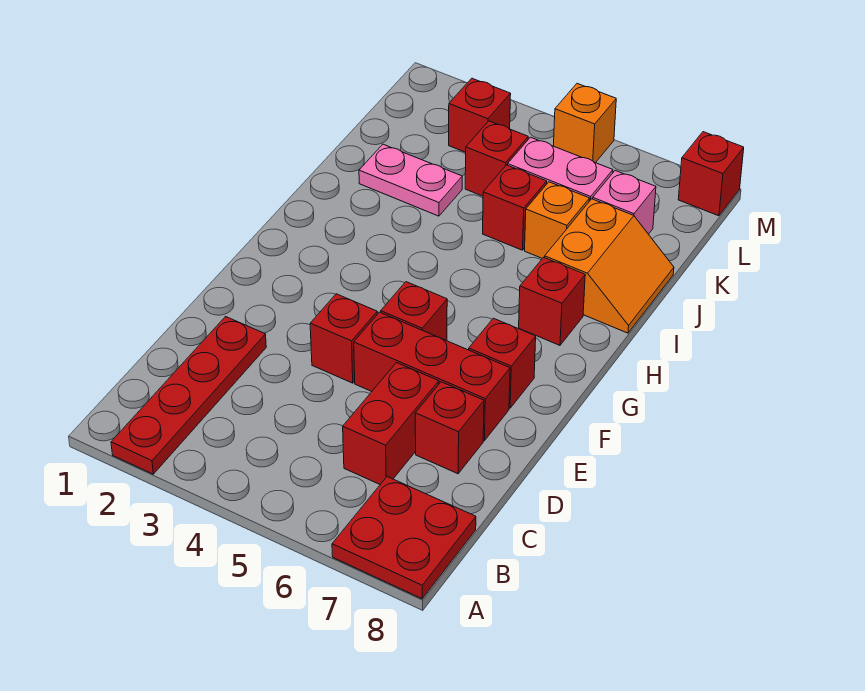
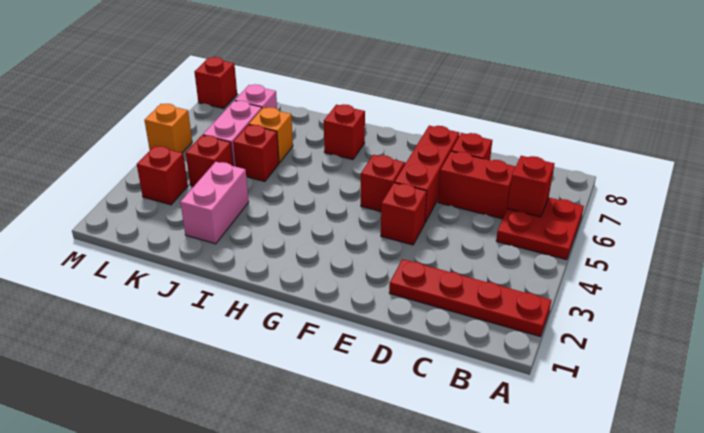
red 2x2 plate [332,477,476,599] -> red 2x2 plate moved to [496,198,584,260]
red 1x1 brick [469,318,536,408] -> red 1x1 brick moved to [507,156,554,217]
orange 2x2 slope [545,199,674,333] -> none
pink 1x2 plate [359,144,462,216] -> pink 1x2 brick [180,162,249,244]

